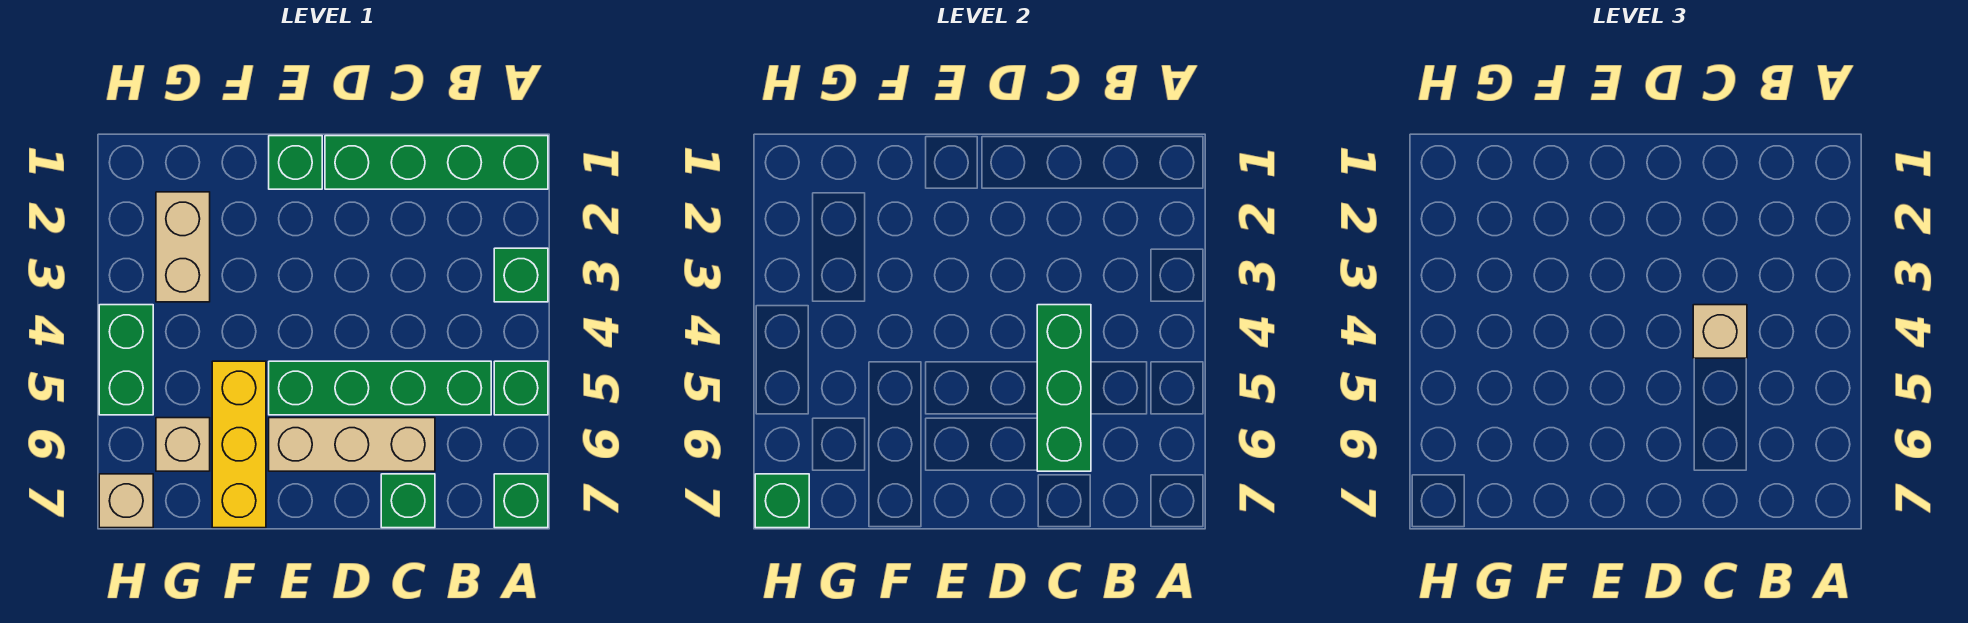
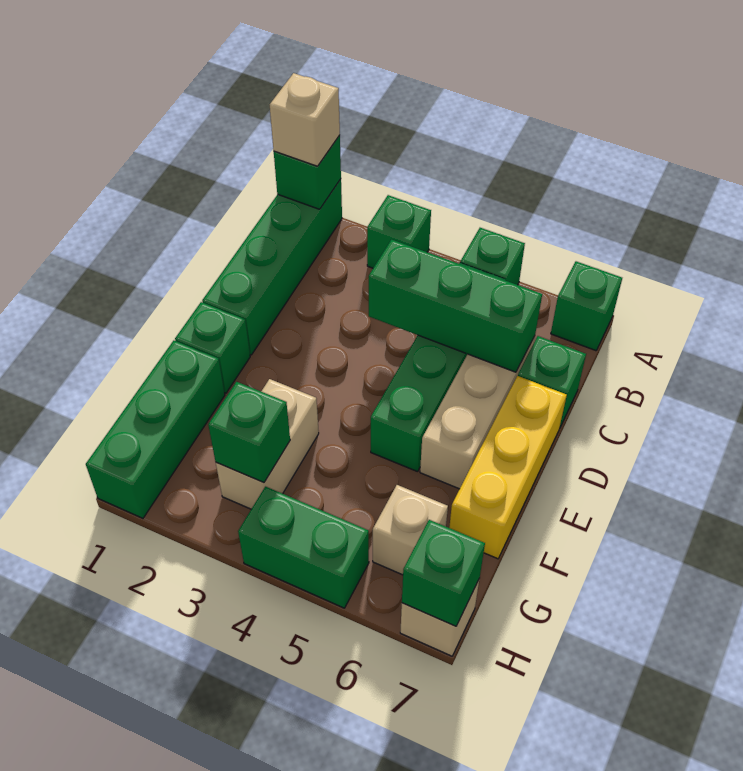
none -> green 1x1 brick [274,135,341,209]
tan 1x1 brick [1693,305,1747,358] -> tan 1x1 brick moved to [270,73,340,166]
none -> green 1x3 brick [86,341,225,518]
yellow 1x3 brick [212,361,266,528] -> yellow 1x3 brick turned to [449,376,567,559]
tan 1x2 brick [156,192,210,302] -> tan 1x2 brick turned to [216,379,319,509]
none -> green 1x1 brick [208,382,290,483]

